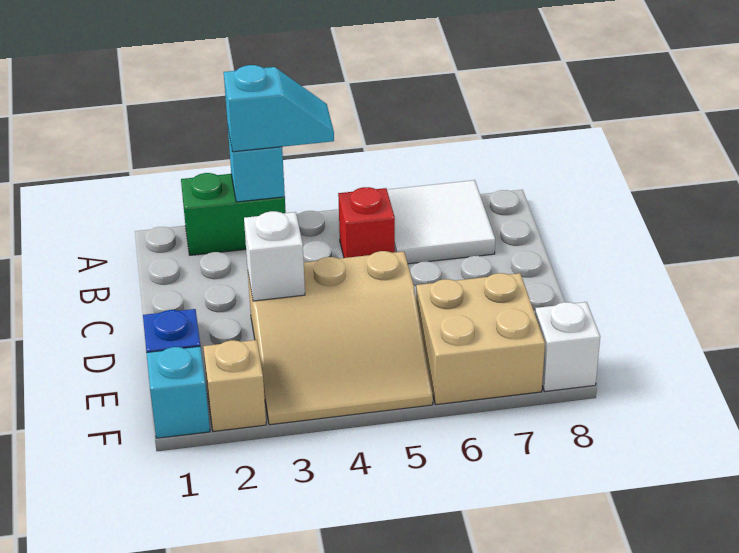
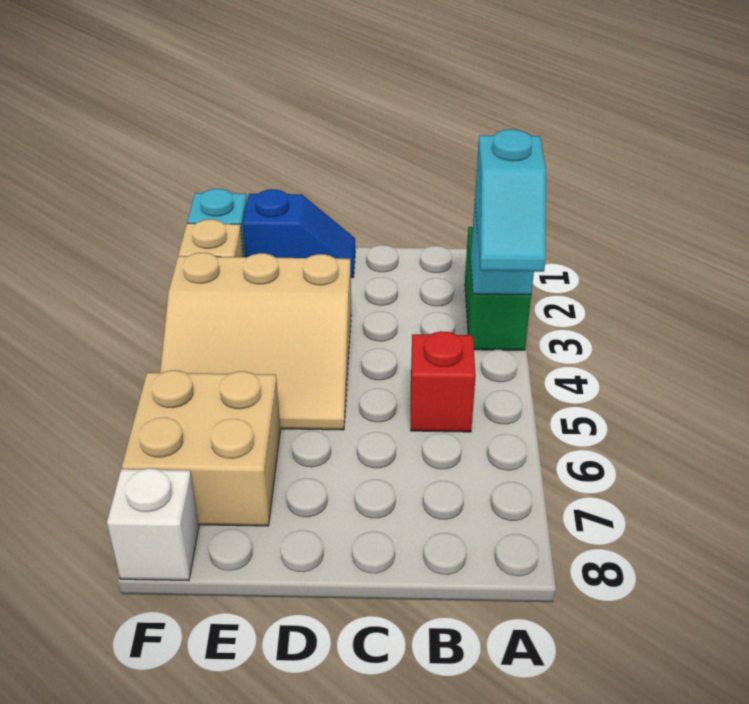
white 2x2 tile [387,180,495,264] -> none
tan 3x3 slope [248,251,433,425] -> tan 3x3 slope turned to [160,253,351,430]
white 1x1 brick [244,211,305,301] -> none

